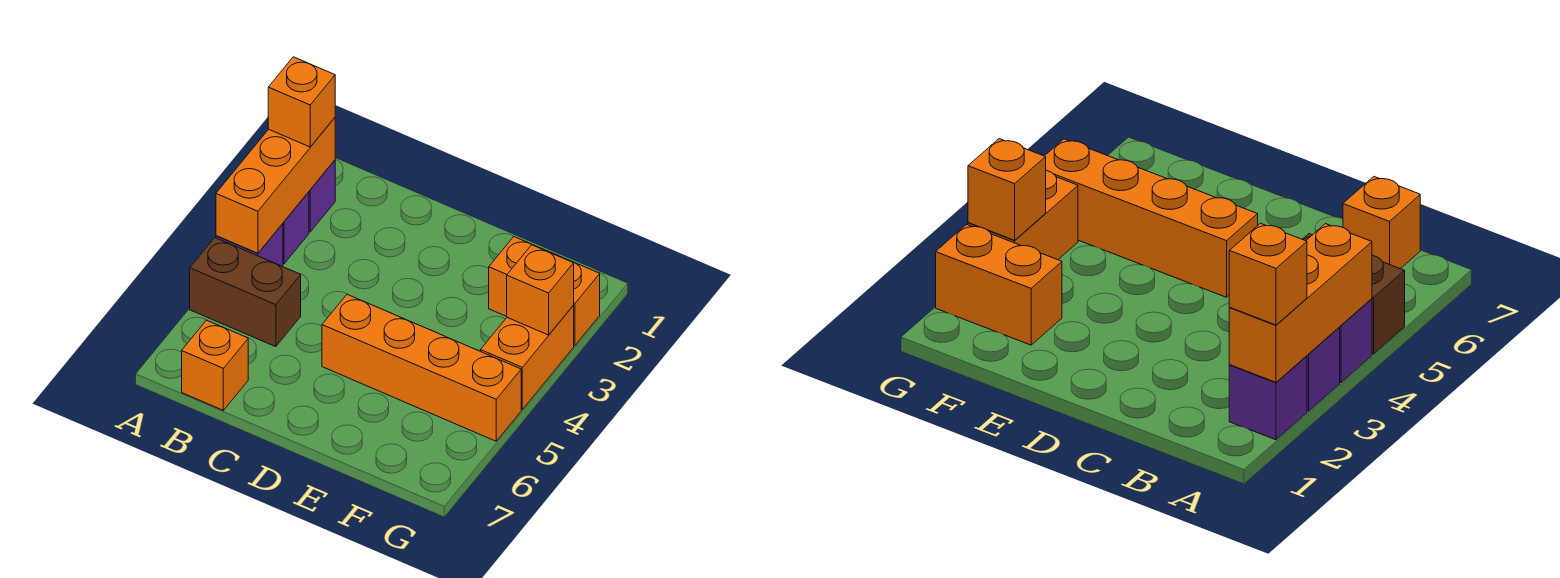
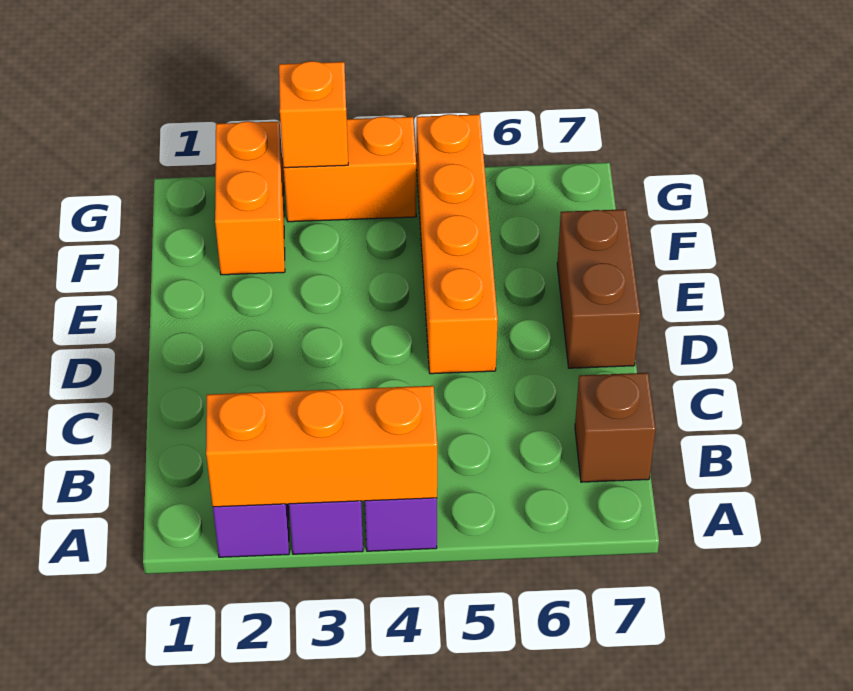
orange 1x1 brick [268,57,335,147] -> none
brown 1x2 brick [190,238,301,347] -> brown 1x2 brick moved to [557,209,640,368]
orange 1x1 brick [182,320,248,410] -> brown 1x1 brick [575,373,656,482]

